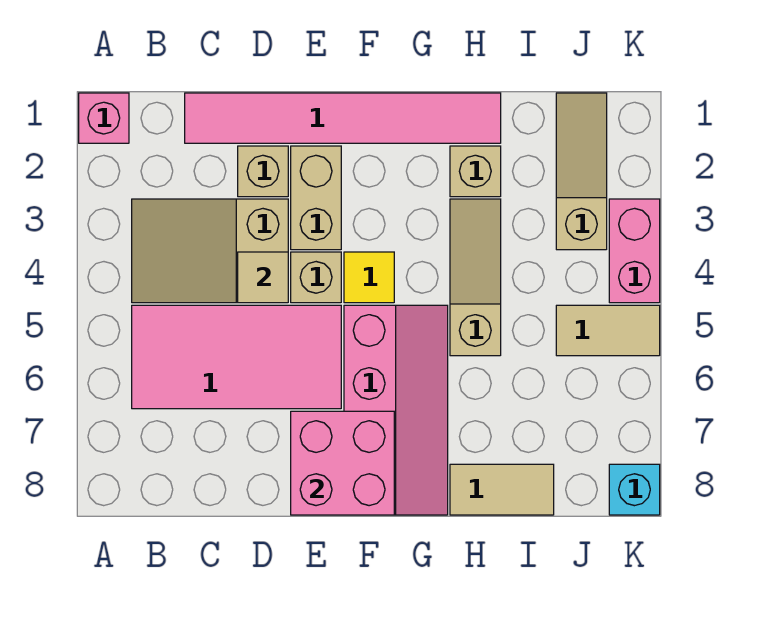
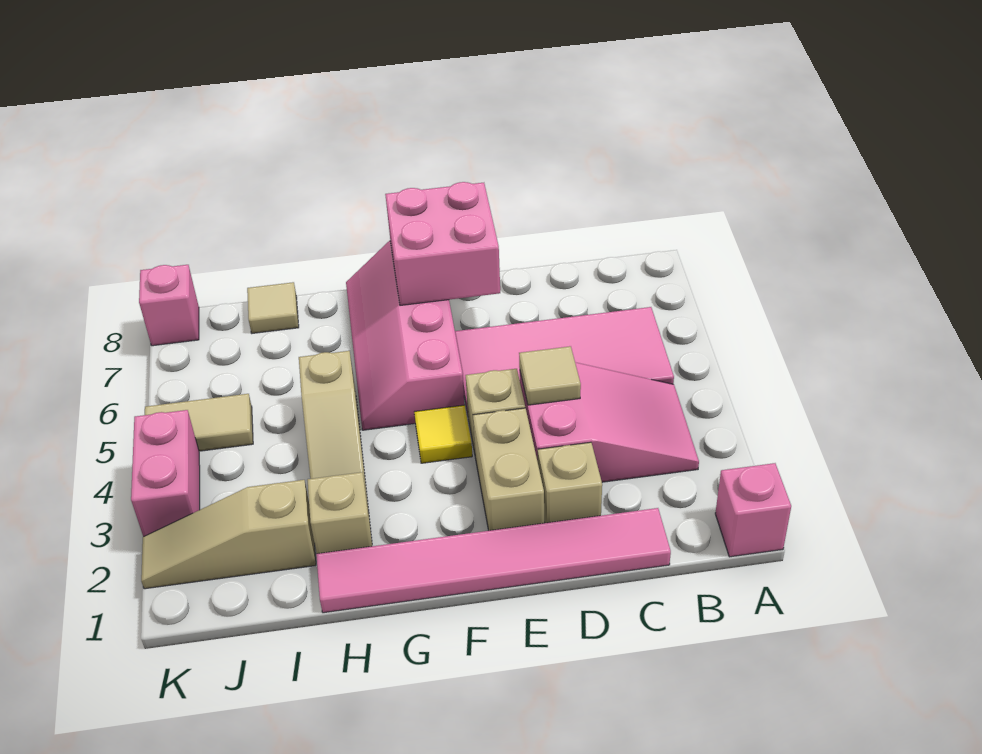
tan 2x3 slope [132,199,288,303] -> pink 2x3 slope [520,362,699,482]
tan 1x2 tile [450,464,554,515] -> tan 1x1 tile [247,282,299,333]
tan 1x3 slope [556,93,607,250] -> tan 1x3 slope turned to [141,480,316,589]
cyan 1x1 brick [609,464,660,515] -> pink 1x1 brick [139,265,199,346]

